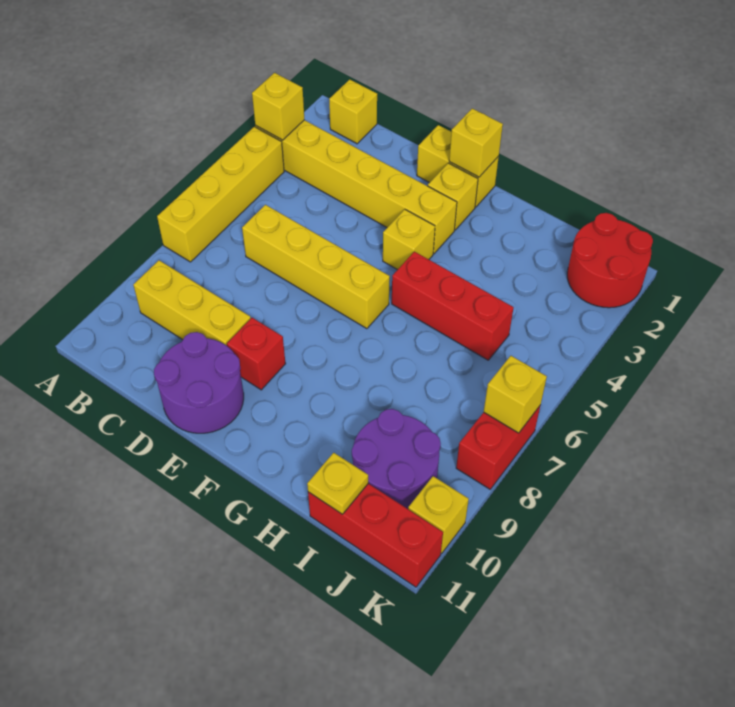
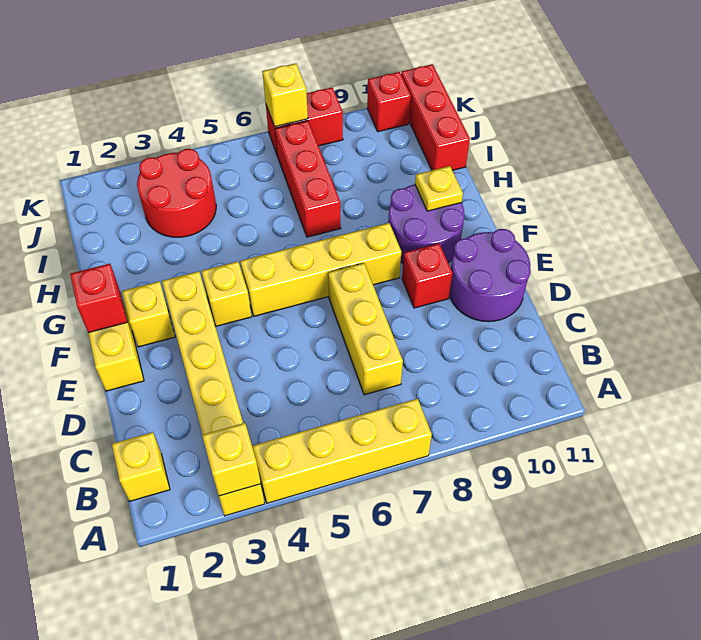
yellow 1x3 brick [133,260,251,346] -> yellow 1x3 brick moved to [328,263,403,395]
yellow 1x4 brick [242,205,390,329] -> yellow 1x4 brick turned to [240,223,401,316]
yellow 1x1 brick [449,108,503,177] -> red 1x1 brick [70,264,127,333]
red 1x3 brick [392,252,514,360] -> red 1x3 brick moved to [275,121,341,237]
purple 2x2 round brick [352,409,441,509] -> purple 2x2 round brick moved to [388,184,464,263]
yellow 1x1 plate [307,453,368,514] -> yellow 1x1 plate moved to [415,166,463,211]
red 2x2 round brick [567,213,653,308] -> red 2x2 round brick moved to [137,149,216,237]
yellow 1x1 brick [408,476,469,553] -> red 1x1 brick [367,72,411,132]

